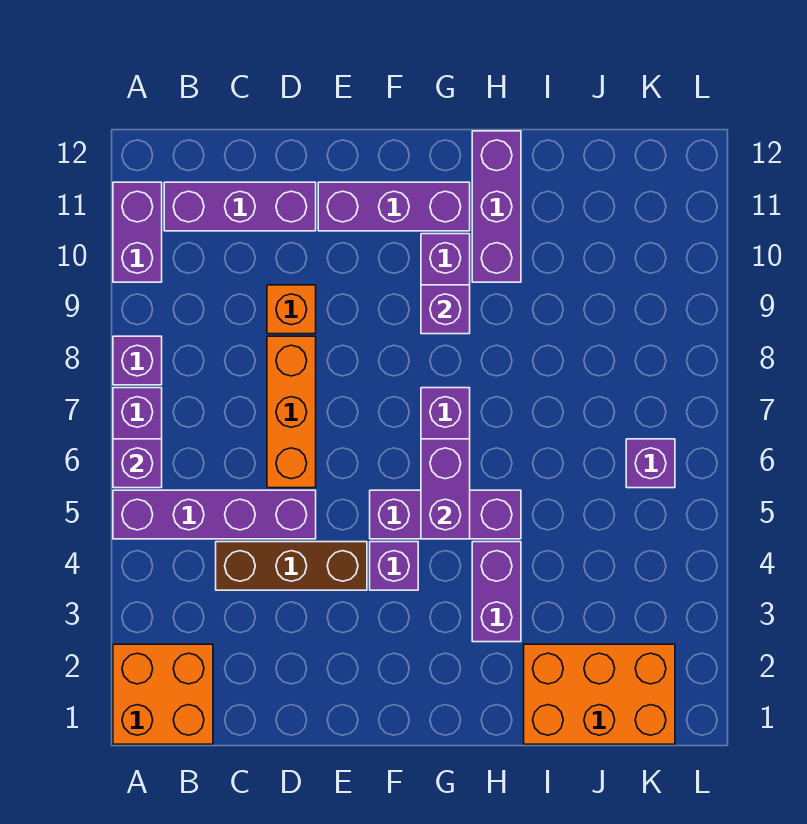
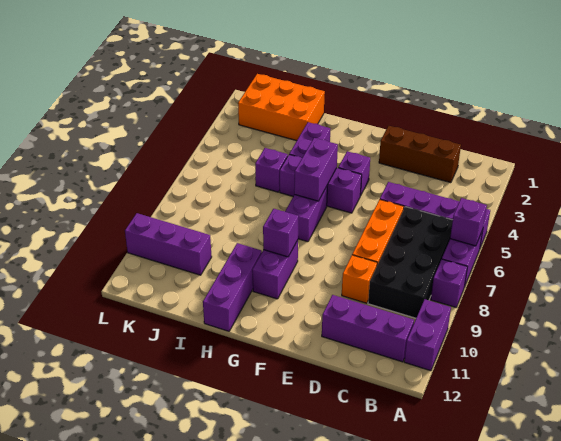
orange 2x2 brick [113,644,213,744] -> none
none -> black 2x4 brick [368,207,453,318]
brown 1x3 brick [216,542,367,590] -> brown 1x3 brick moved to [379,126,461,183]
purple 1x3 brick [318,182,470,231] -> purple 1x3 brick moved to [125,213,212,275]
purple 1x1 brick [626,439,675,488] -> purple 1x1 brick moved to [255,148,288,192]

